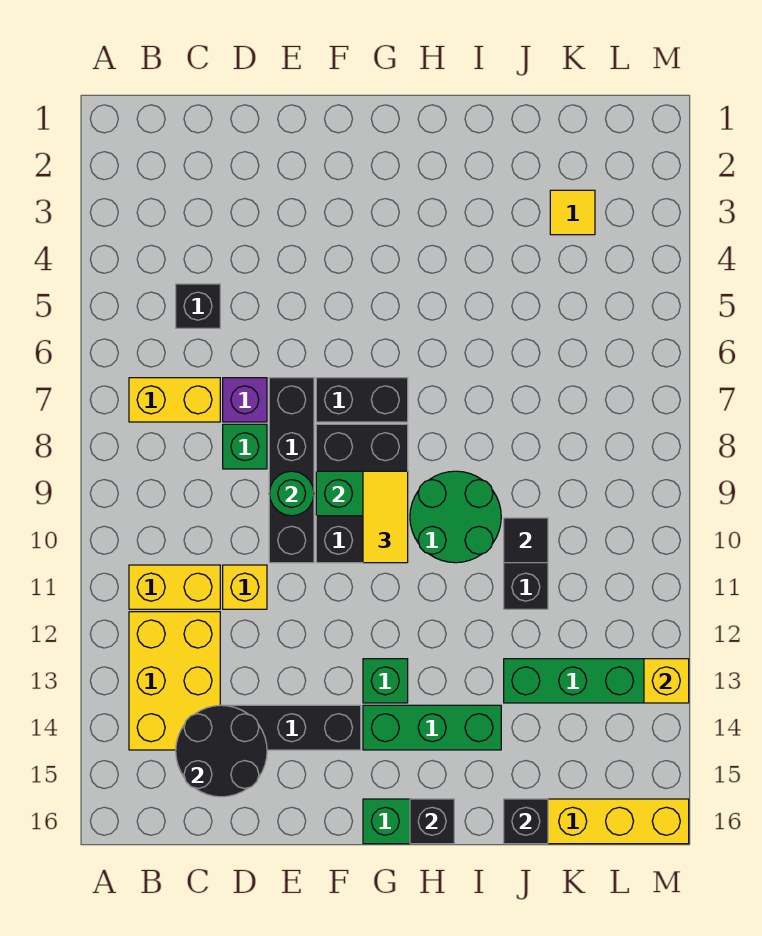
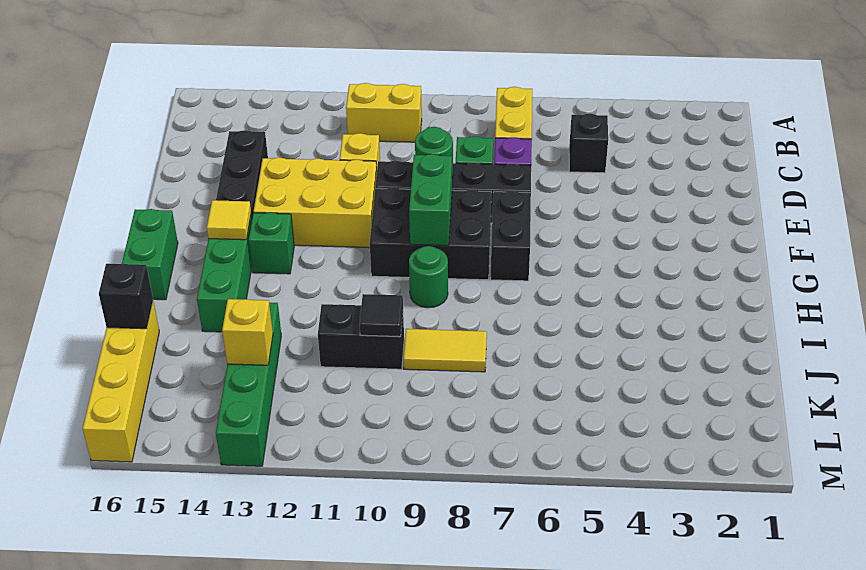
yellow 1x2 brick [129,565,220,609] -> yellow 1x2 brick turned to [346,83,422,142]
yellow 2x3 brick [129,612,220,750] -> yellow 2x3 brick moved to [254,157,377,248]
black 2x2 round brick [176,705,267,797] -> none
yellow 1x2 tile [363,471,408,563] -> yellow 1x2 tile moved to [403,329,487,372]
green 2x2 round brick [410,471,501,563] -> green 1x1 round brick [409,246,448,308]
black 1x1 brick [410,799,454,844] -> none
yellow 1x1 tile [550,190,595,235] -> yellow 1x1 tile moved to [207,200,251,240]
yellow 1x1 brick [644,659,689,703] -> yellow 1x1 brick moved to [222,299,273,365]

